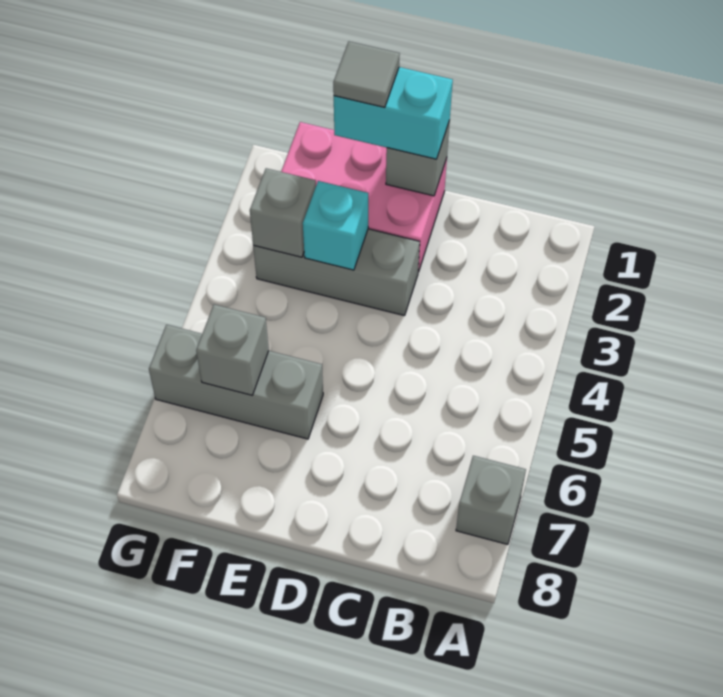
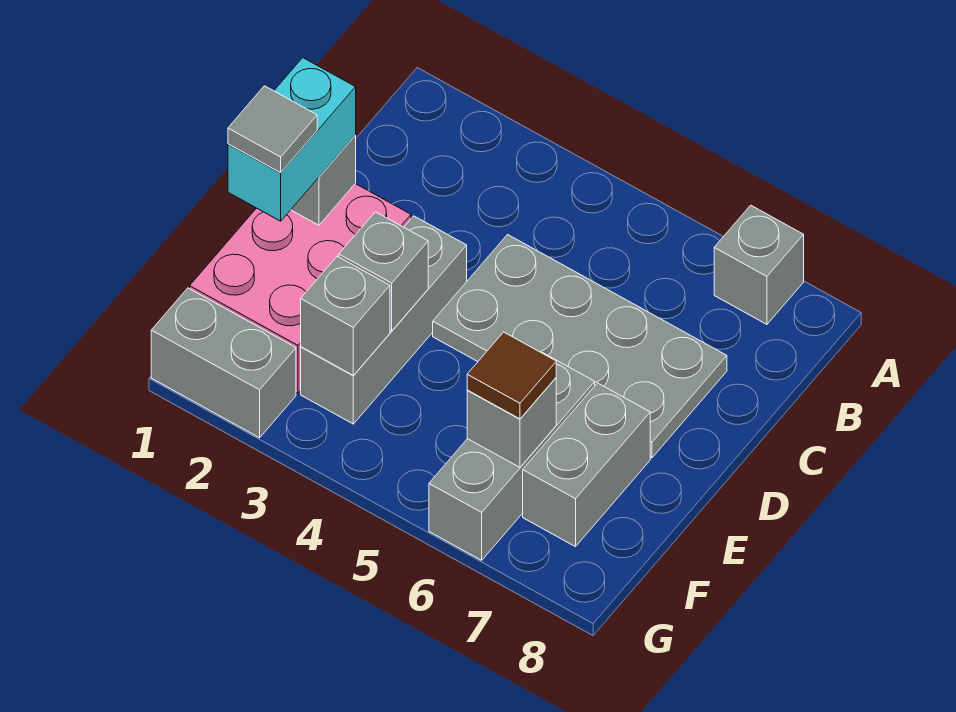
none -> grey 2x4 plate [433,235,727,458]
cyan 1x1 brick [303,181,368,270] -> grey 1x1 brick [339,212,428,331]
none -> grey 1x2 brick [523,383,650,547]
none -> brown 1x1 tile [467,332,556,419]
none -> grey 1x2 brick [151,288,296,438]

